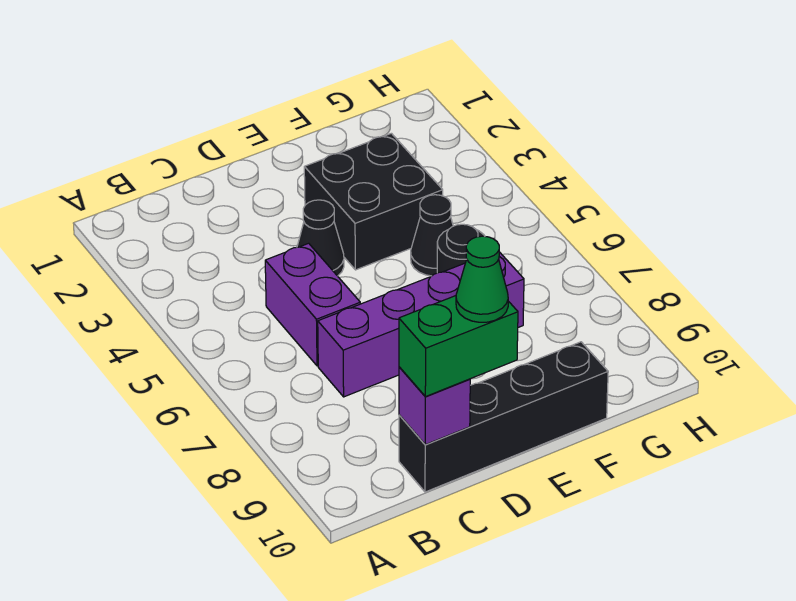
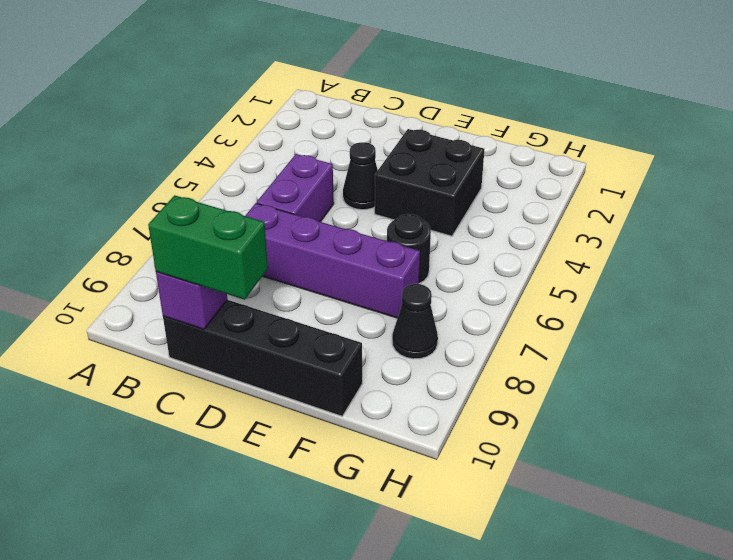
green 1x1 cone [456,236,508,322] -> none
black 1x1 cone [411,195,453,276] -> black 1x1 cone moved to [392,284,438,359]

